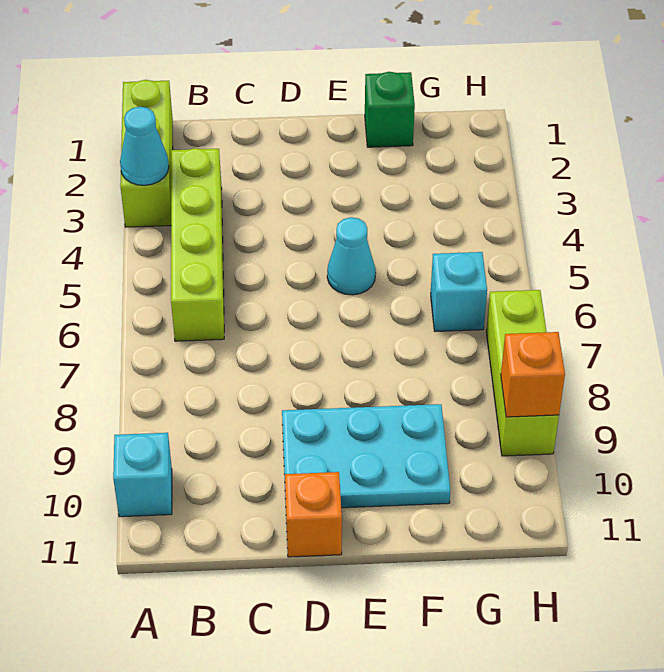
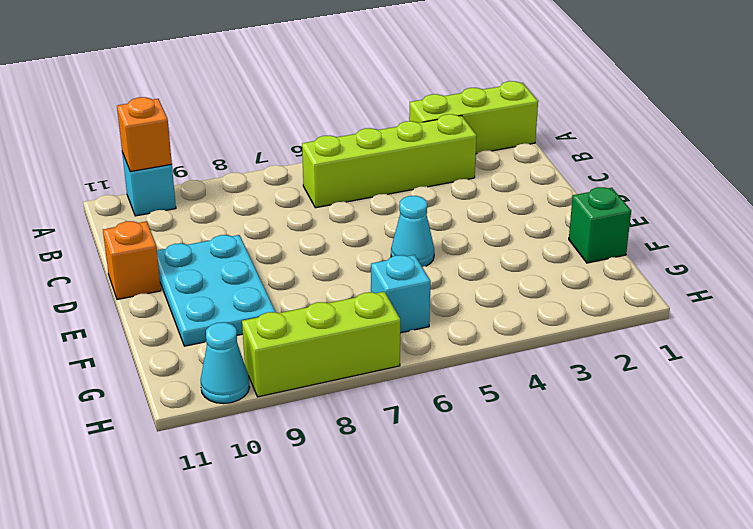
cyan 1x1 cone [120,107,169,185] -> cyan 1x1 cone moved to [201,322,250,404]
orange 1x1 brick [501,332,565,417] -> orange 1x1 brick moved to [117,97,172,172]

